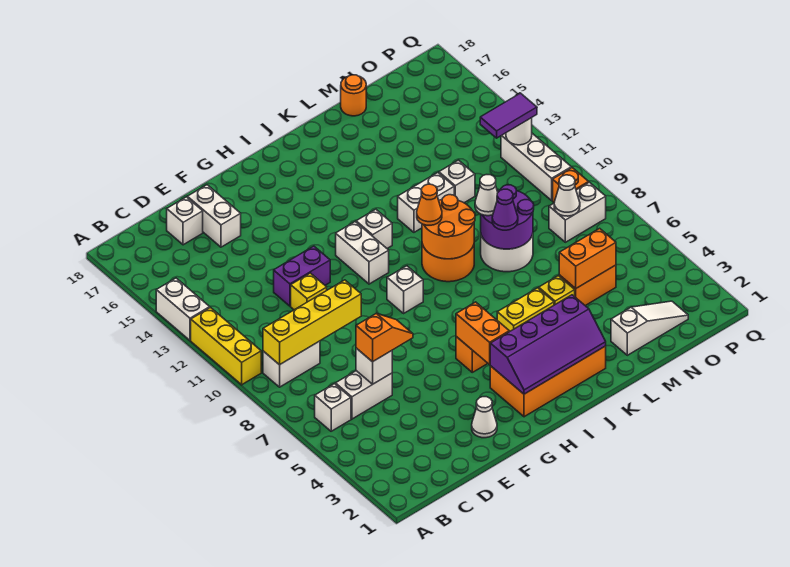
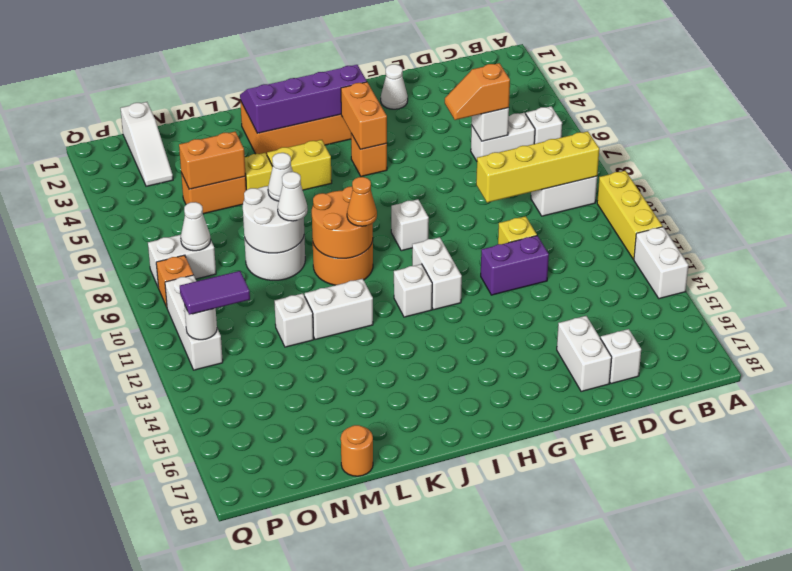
purple 2x2 round brick [481,185,534,249] -> white 2x2 round brick [243,186,304,253]
purple 1x1 cone [492,189,518,230] -> white 1x1 cone [268,153,293,201]
white 1x3 slope [611,301,688,355] -> white 1x3 slope turned to [121,102,173,186]

